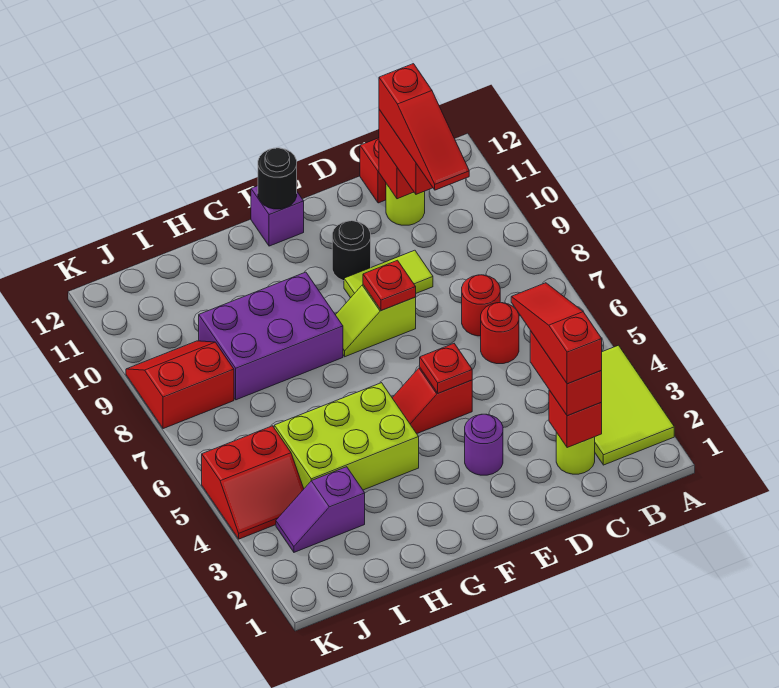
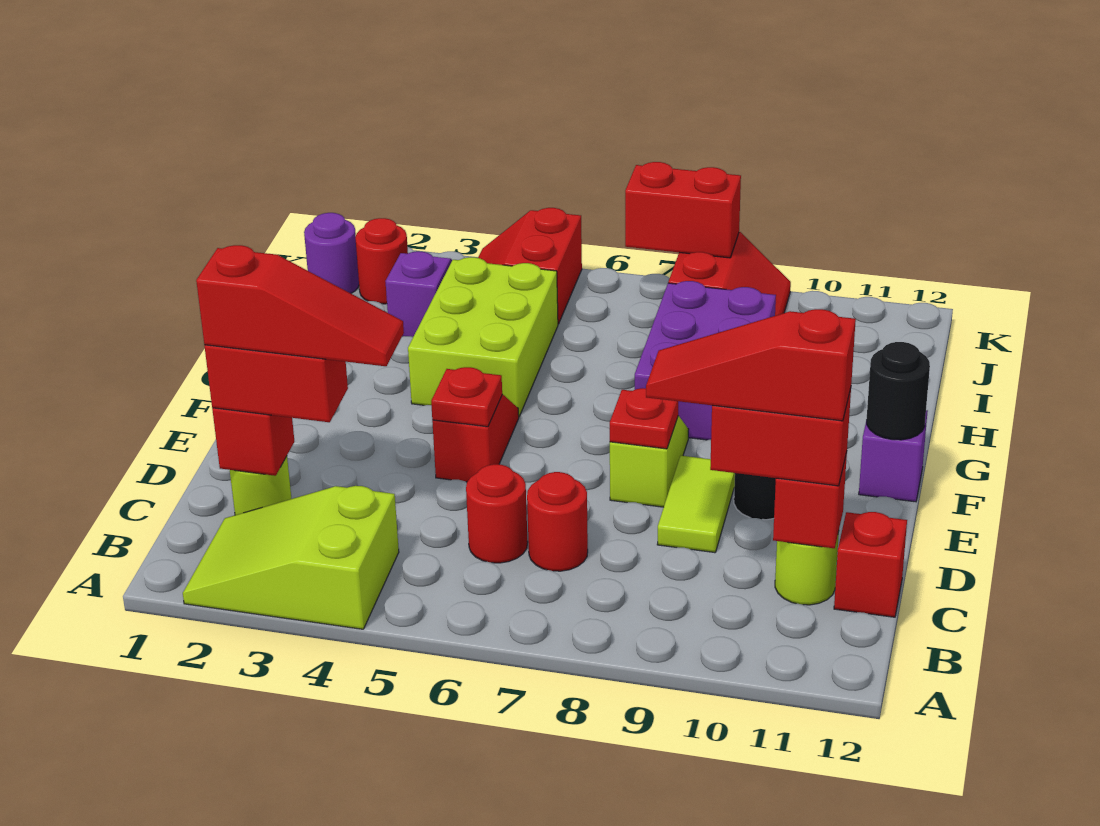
lime 2x3 tile [595,345,674,465] -> lime 2x3 slope [183,486,399,629]
purple 1x1 round brick [465,414,503,475] -> purple 1x1 round brick moved to [304,213,359,293]
none -> red 1x1 round brick [355,218,408,304]
none -> red 1x2 brick [625,162,741,258]

